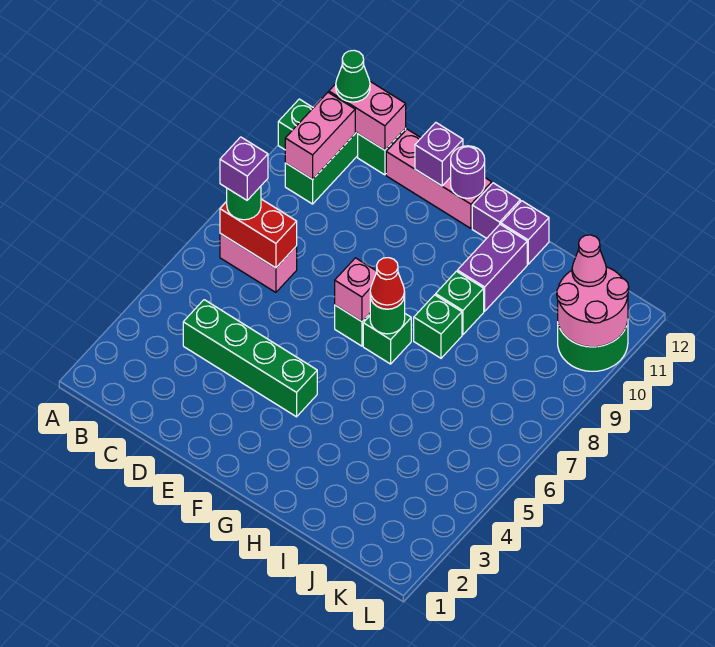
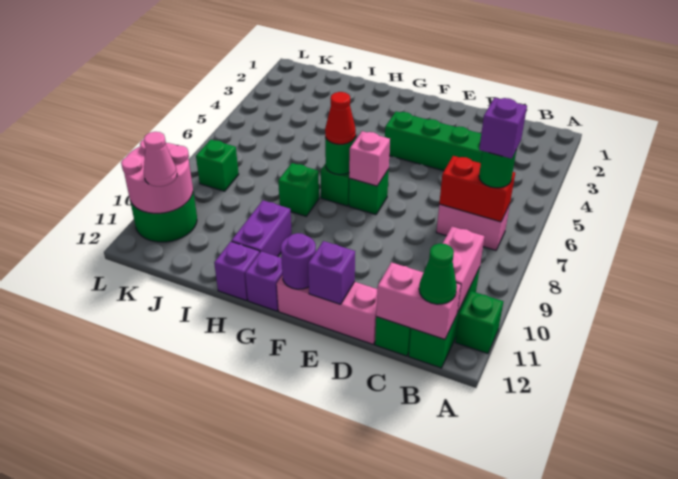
green 1x1 brick [436,271,484,335] -> green 1x1 brick moved to [196,140,239,191]

